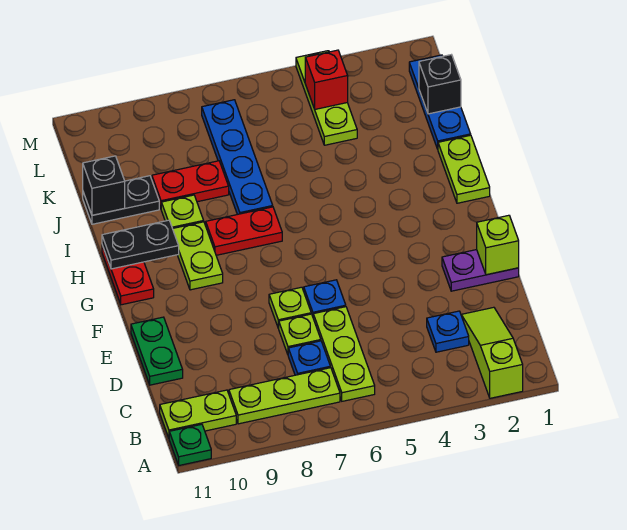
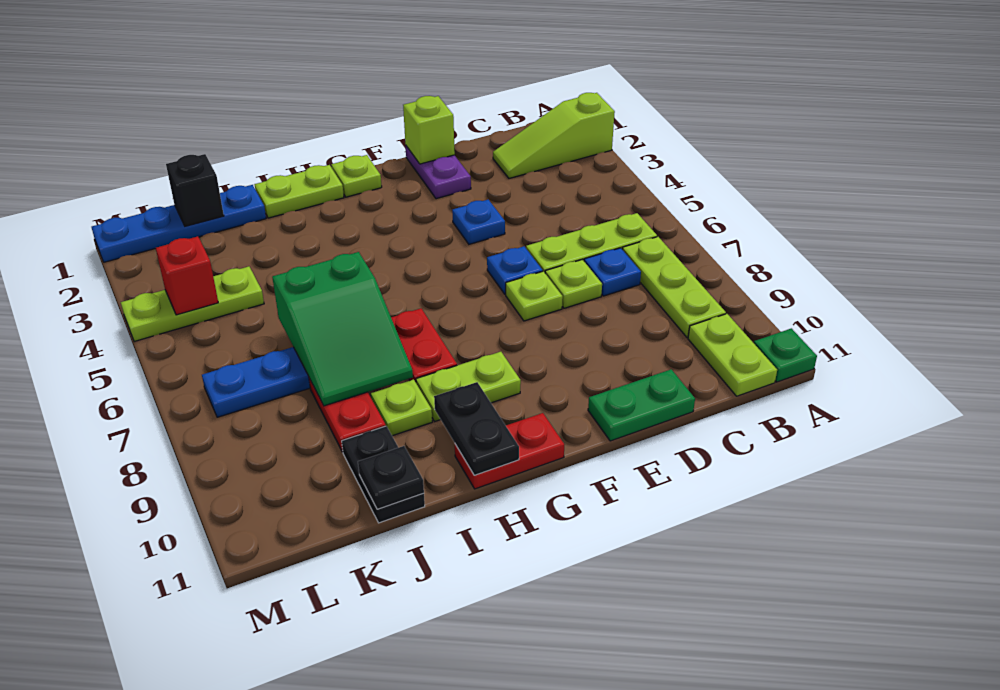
blue 1x1 plate [427,311,469,352] -> blue 1x1 plate moved to [452,200,505,244]
none -> lime 1x1 plate [331,155,382,197]
none -> green 2x3 slope [272,252,413,406]
blue 1x3 plate [409,55,471,149] -> blue 1x4 plate [92,185,266,262]
black 1x1 brick [83,156,125,215] -> black 1x1 plate [358,446,424,509]

